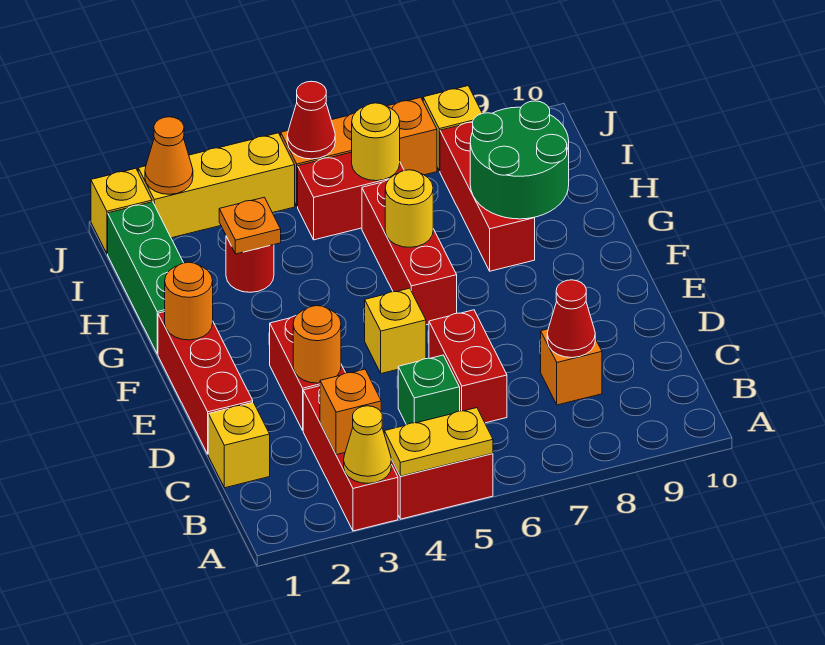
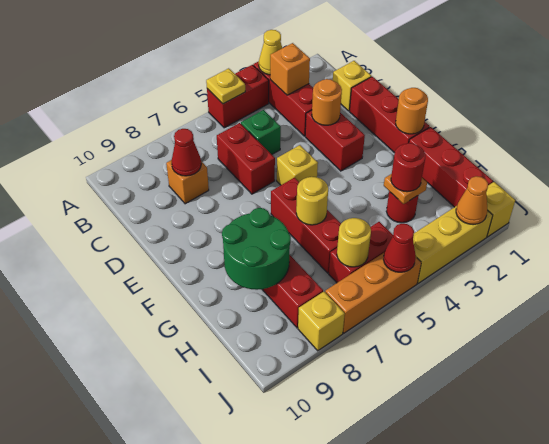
yellow 1x2 plate [384,408,493,476] -> yellow 1x1 plate [206,68,245,104]
green 1x3 brick [108,202,183,354] -> red 1x3 brick [409,127,493,207]
none -> red 1x1 round brick [391,143,425,192]

